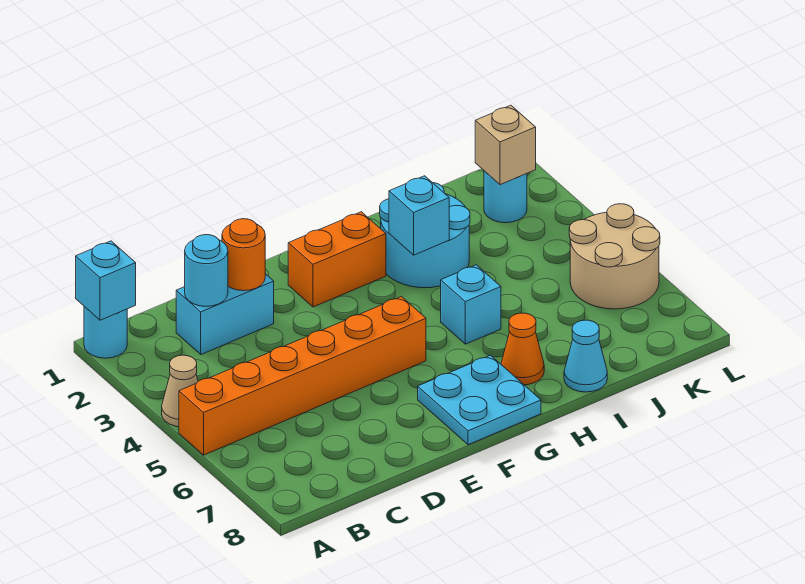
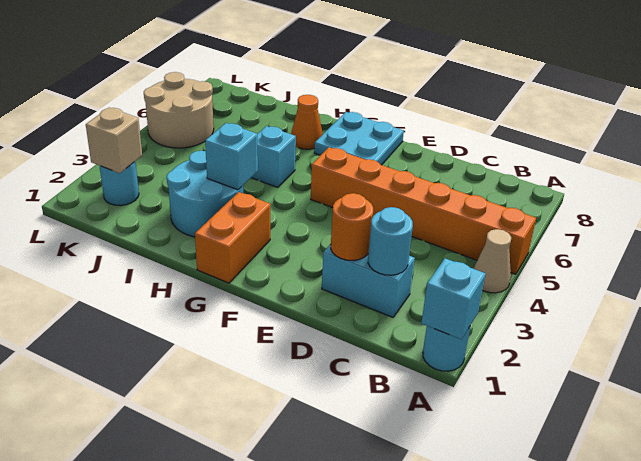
orange 1x2 brick [288,212,386,307] -> orange 1x2 brick turned to [195,192,270,283]
cyan 1x1 cone [564,320,607,392] -> none

